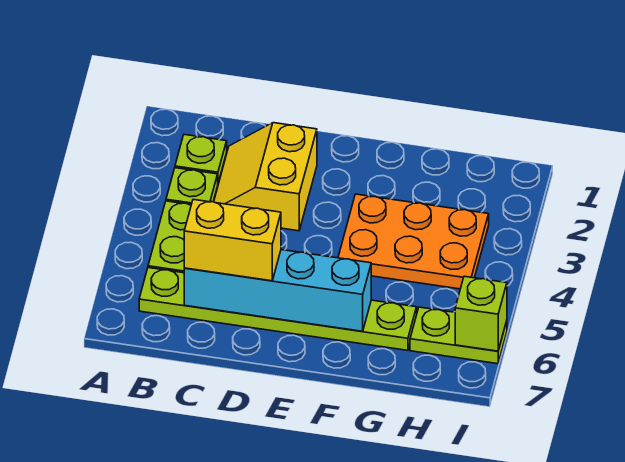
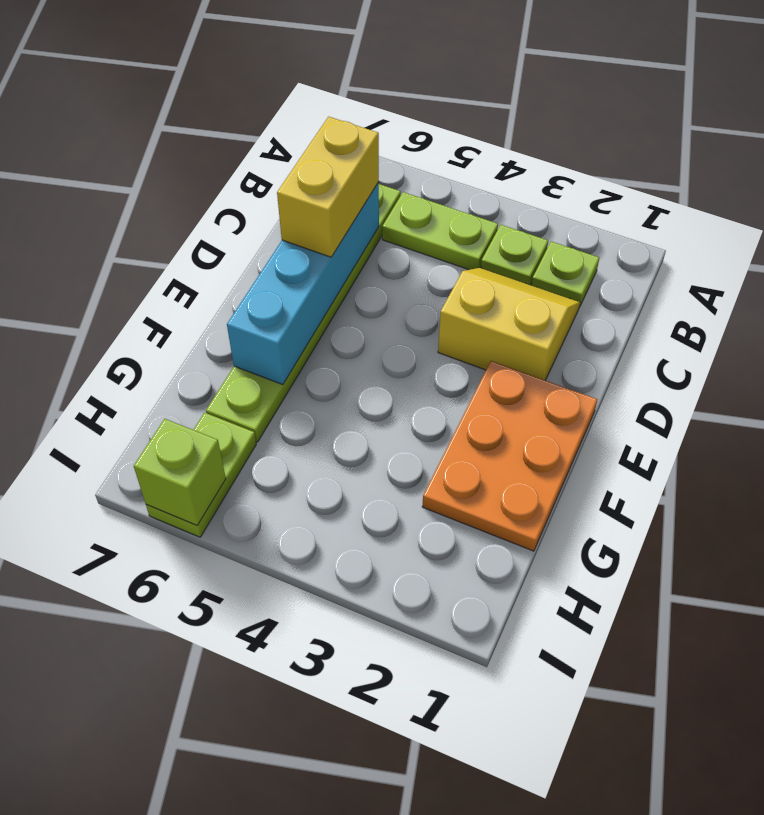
orange 2x3 plate [338,194,489,289] -> orange 2x3 plate moved to [422,361,598,551]

